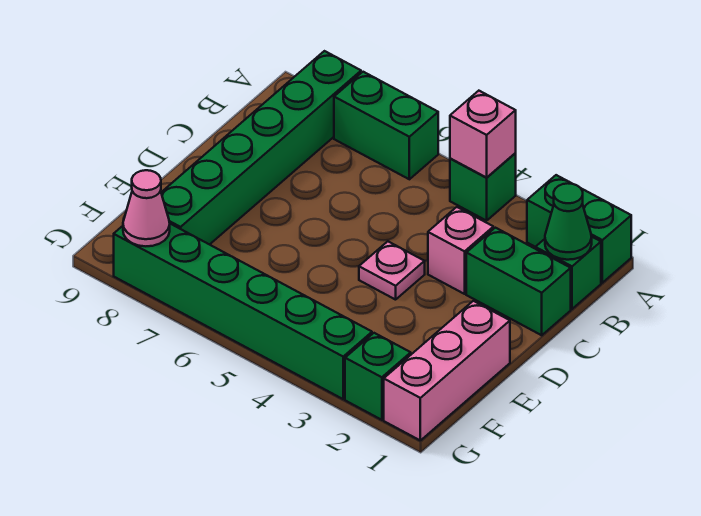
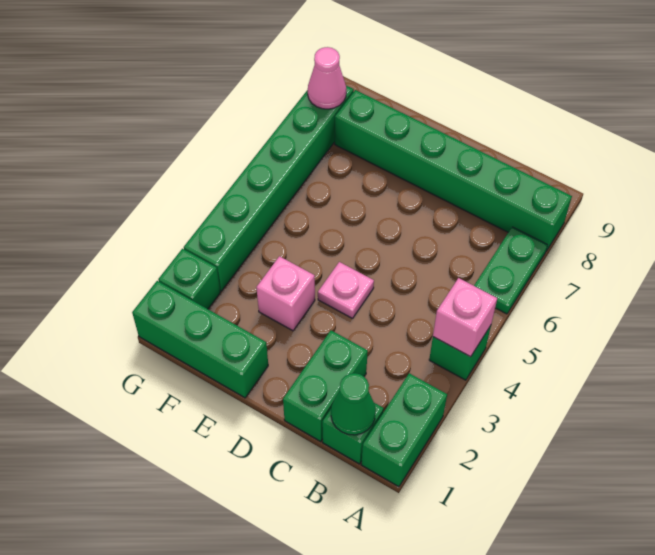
green 1x2 brick [334,72,438,179] -> green 1x2 plate [474,227,547,314]
pink 1x1 brick [428,207,493,294] -> pink 1x1 brick moved to [256,256,315,331]
pink 1x3 brick [384,301,510,440] -> green 1x3 brick [132,281,268,398]

